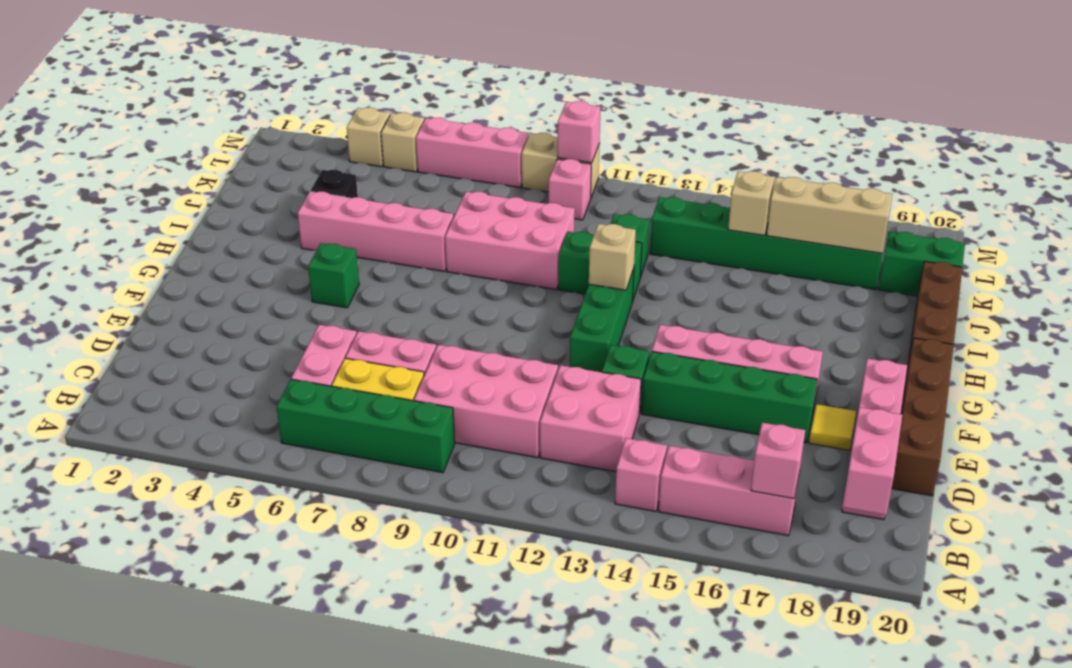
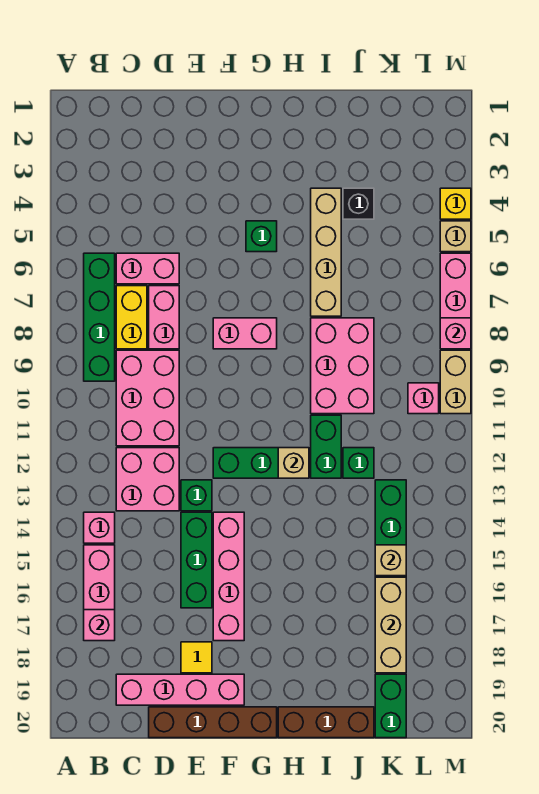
pink 1x2 brick [842,407,902,515] -> pink 1x2 brick moved to [213,318,277,349]
green 1x4 brick [642,352,817,443] -> green 1x3 brick [181,512,212,608]
pink 1x4 brick [298,192,454,272] -> tan 1x4 brick [311,188,341,316]
tan 1x1 brick [347,108,390,167] -> yellow 1x1 brick [440,188,471,219]
pink 1x1 brick [558,101,601,163] -> pink 1x1 brick moved to [440,318,471,349]

